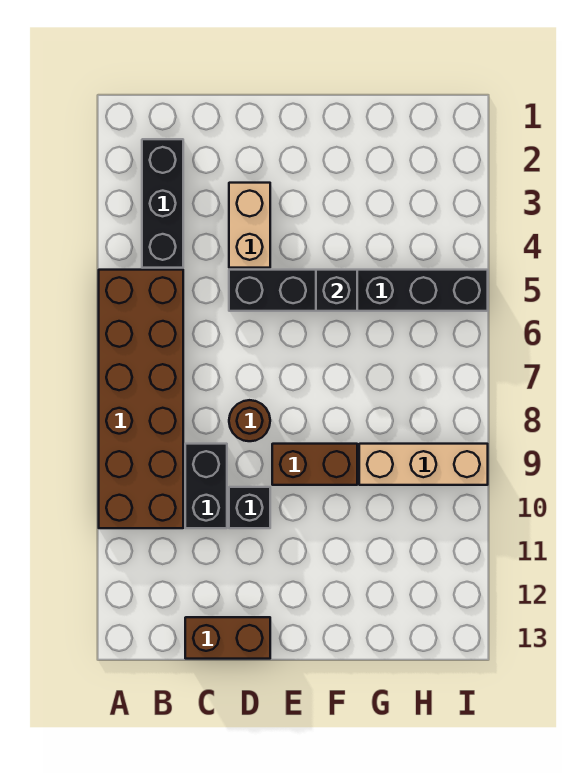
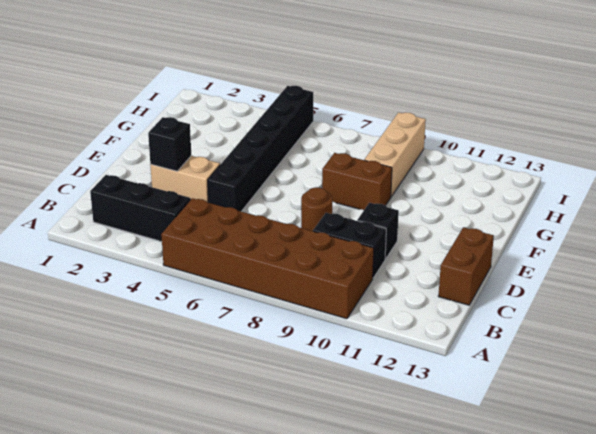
brown 1x2 brick [272,444,357,485] -> brown 1x2 brick turned to [322,153,392,210]
black 1x1 brick [316,270,357,311] -> black 1x1 brick moved to [148,117,191,171]

